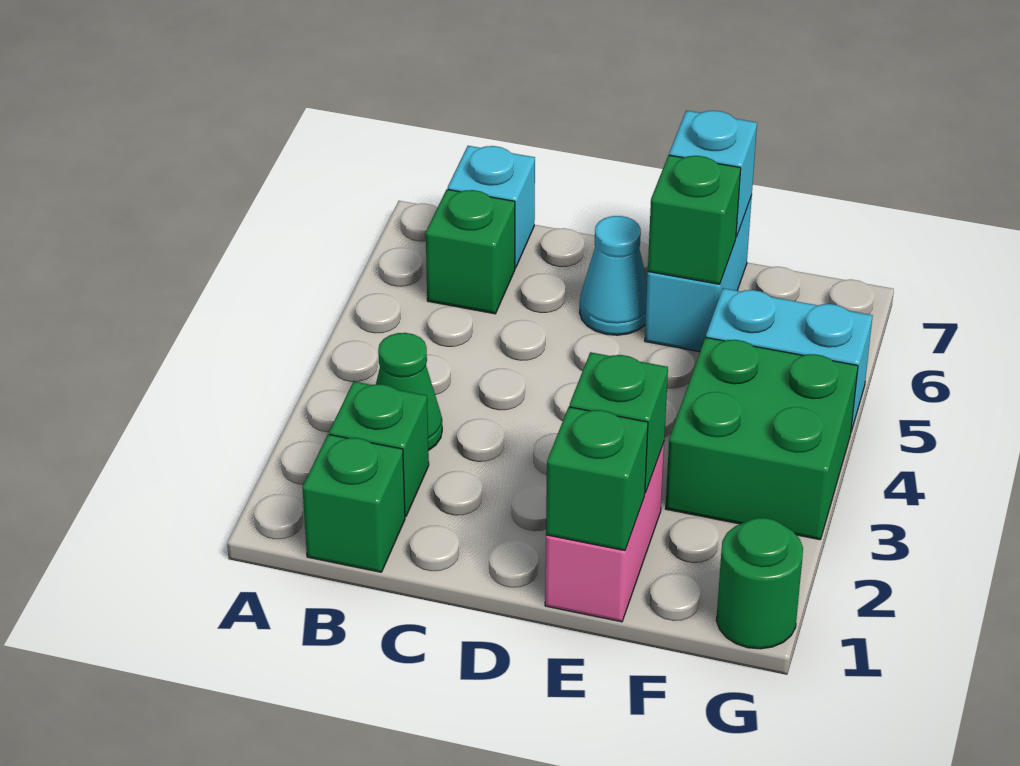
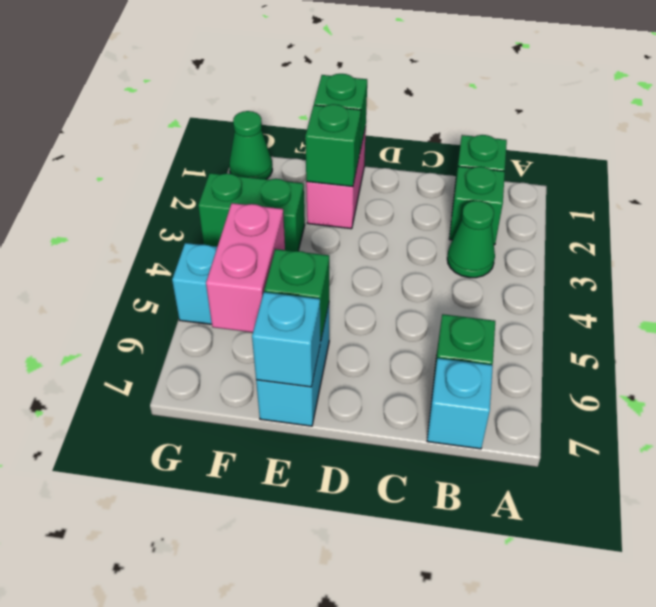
cyan 1x1 cone [580,216,647,335] -> none
green 2x2 brick [665,337,858,540] -> green 1x2 brick [198,173,305,251]
none -> pink 1x2 brick [206,203,285,332]
green 1x1 round brick [716,518,803,649] -> green 1x1 cone [229,111,272,179]

